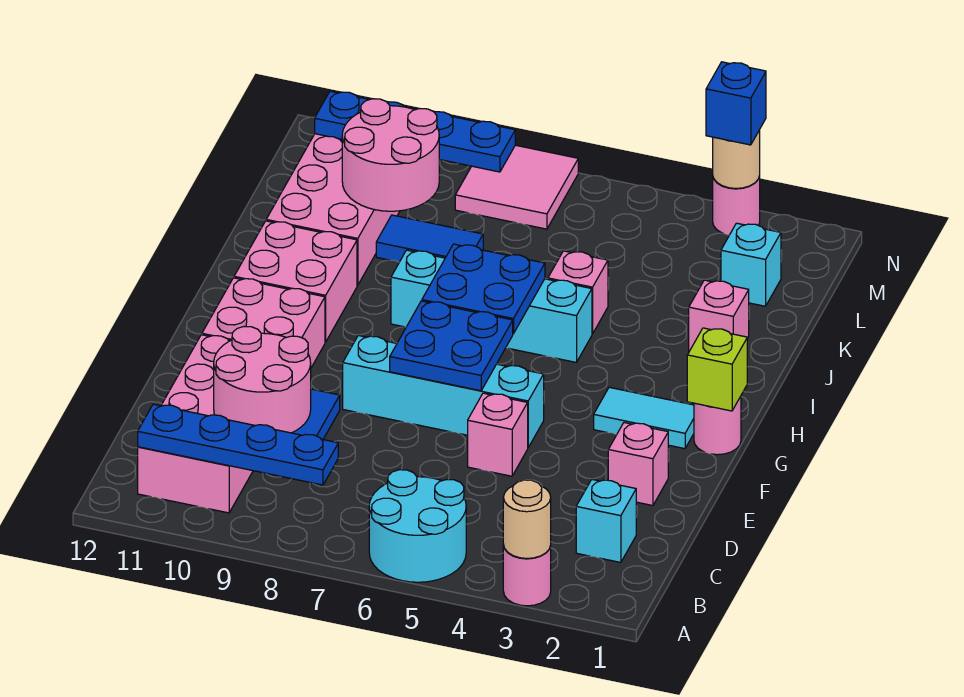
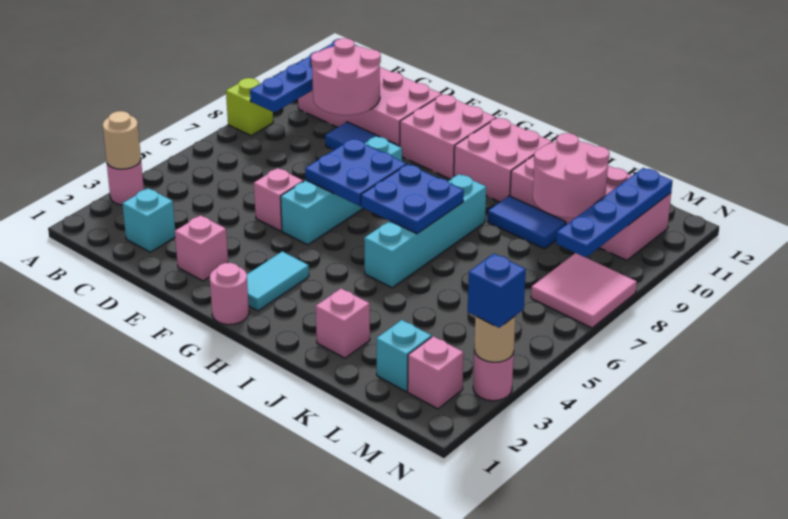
cyan 2x2 round brick [369,470,466,582] -> none
lime 1x1 brick [687,328,747,411] -> lime 1x1 brick moved to [226,78,273,136]
pink 1x1 brick [548,251,608,334] -> pink 1x1 brick moved to [408,336,464,409]
blue 1x2 tile [376,215,483,262] -> blue 1x2 tile turned to [488,196,566,249]

